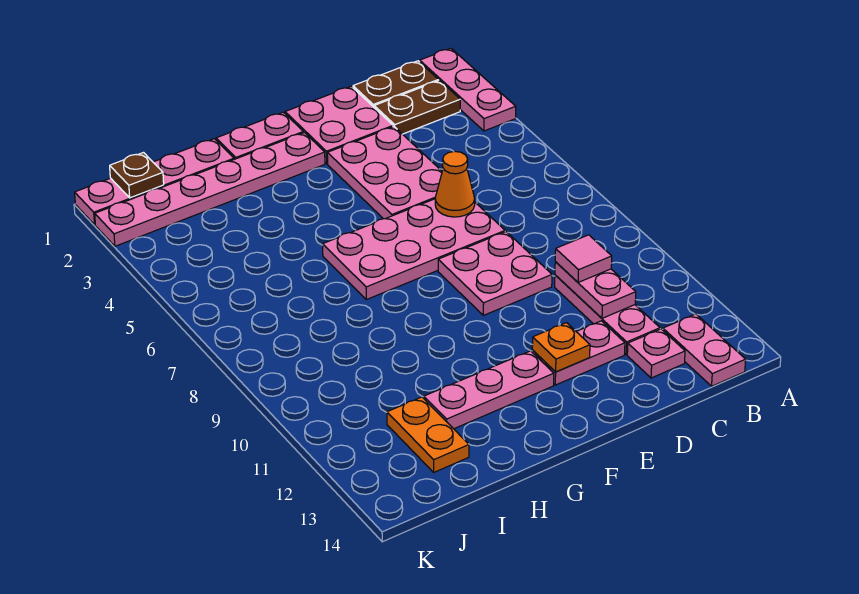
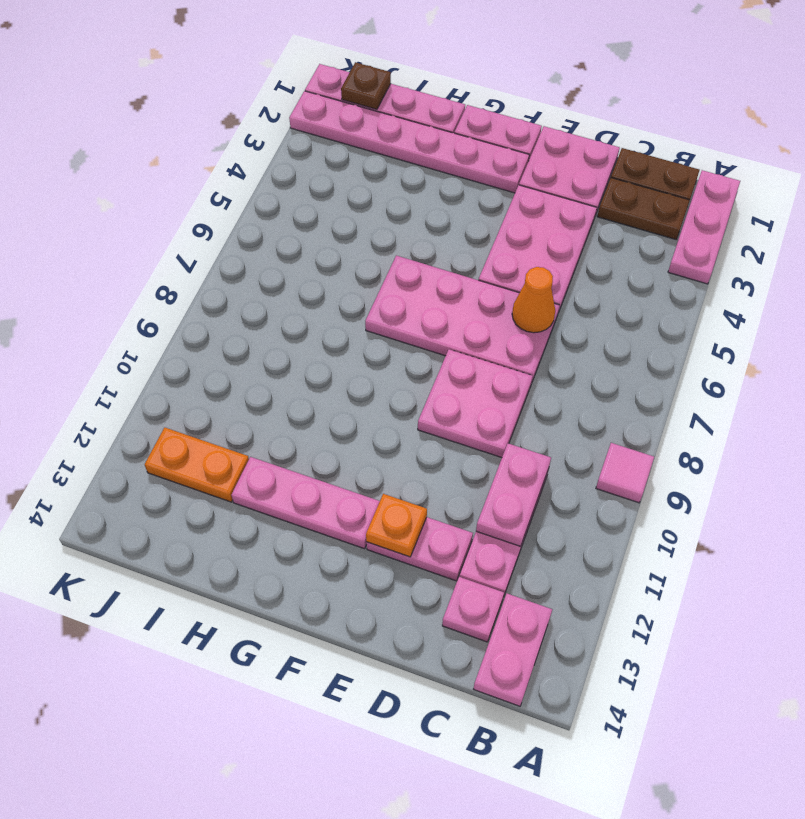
pink 1x1 tile [555,235,612,282] -> pink 1x1 tile moved to [596,443,654,503]
orange 1x2 plate [387,397,469,472] -> orange 1x2 plate turned to [145,428,249,502]

